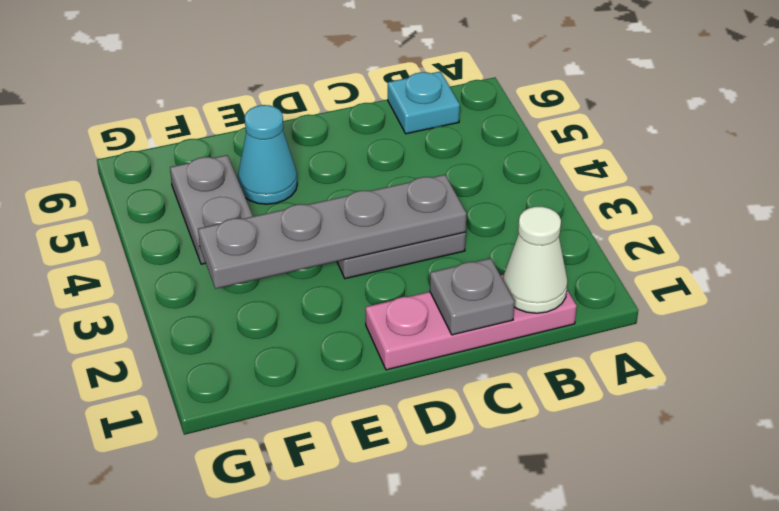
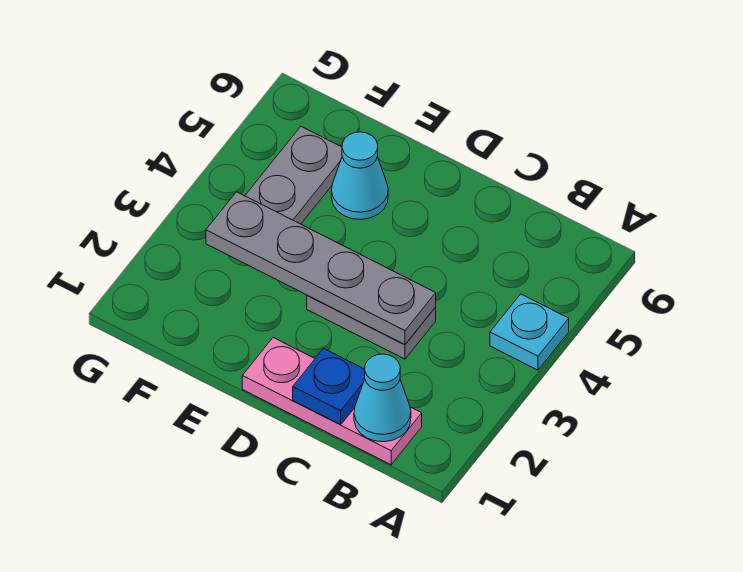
white 1x1 cone [503,207,568,313] -> cyan 1x1 cone [354,354,411,442]
cyan 1x1 plate [388,71,460,134] -> cyan 1x1 plate moved to [490,294,569,370]
grey 1x1 plate [430,258,514,335] -> blue 1x1 plate [293,349,365,425]

